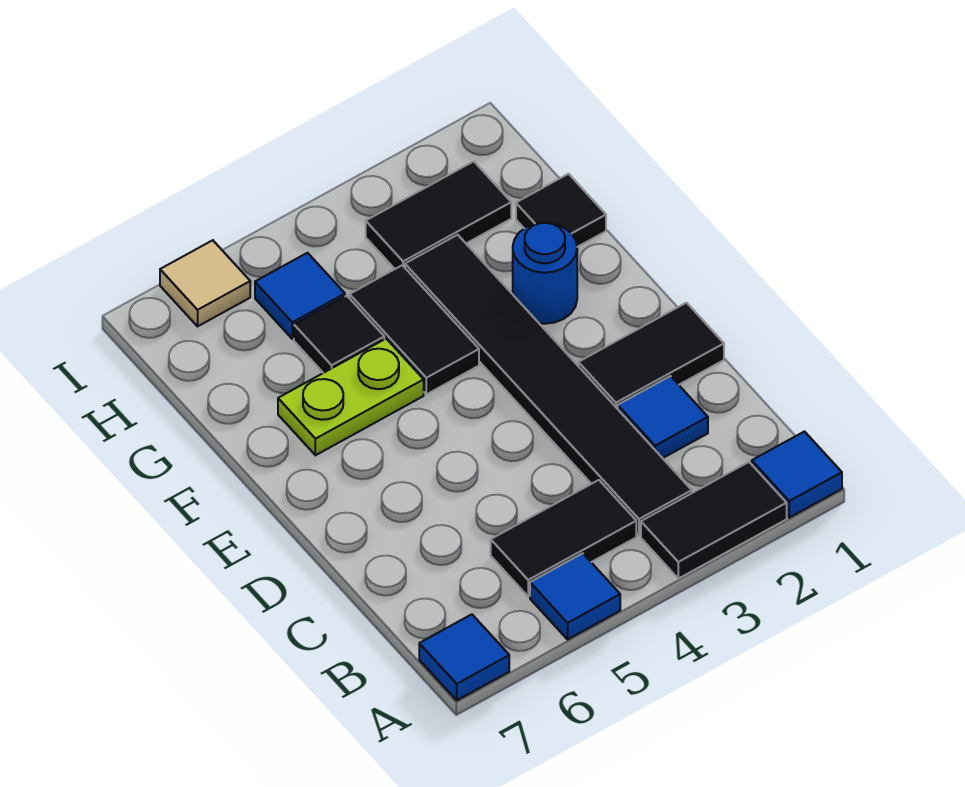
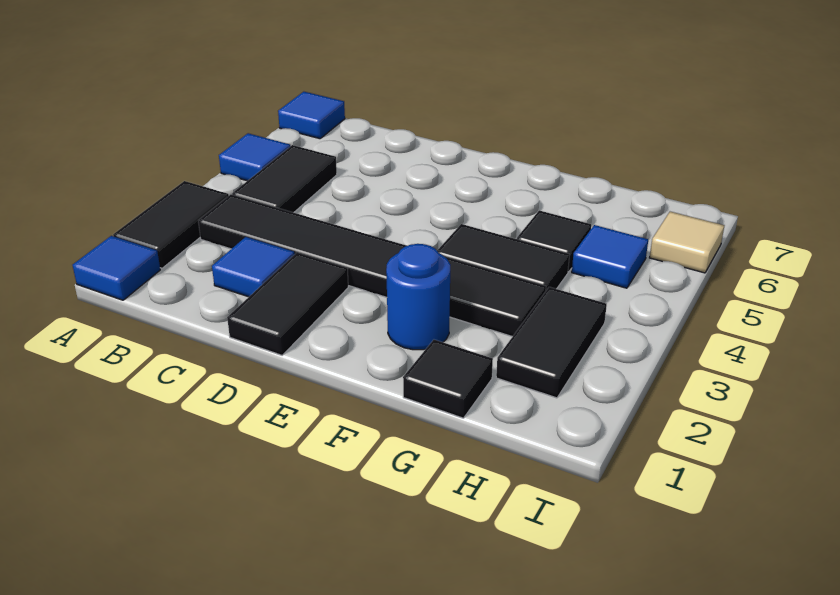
lime 1x2 plate [278,339,424,455] -> none

